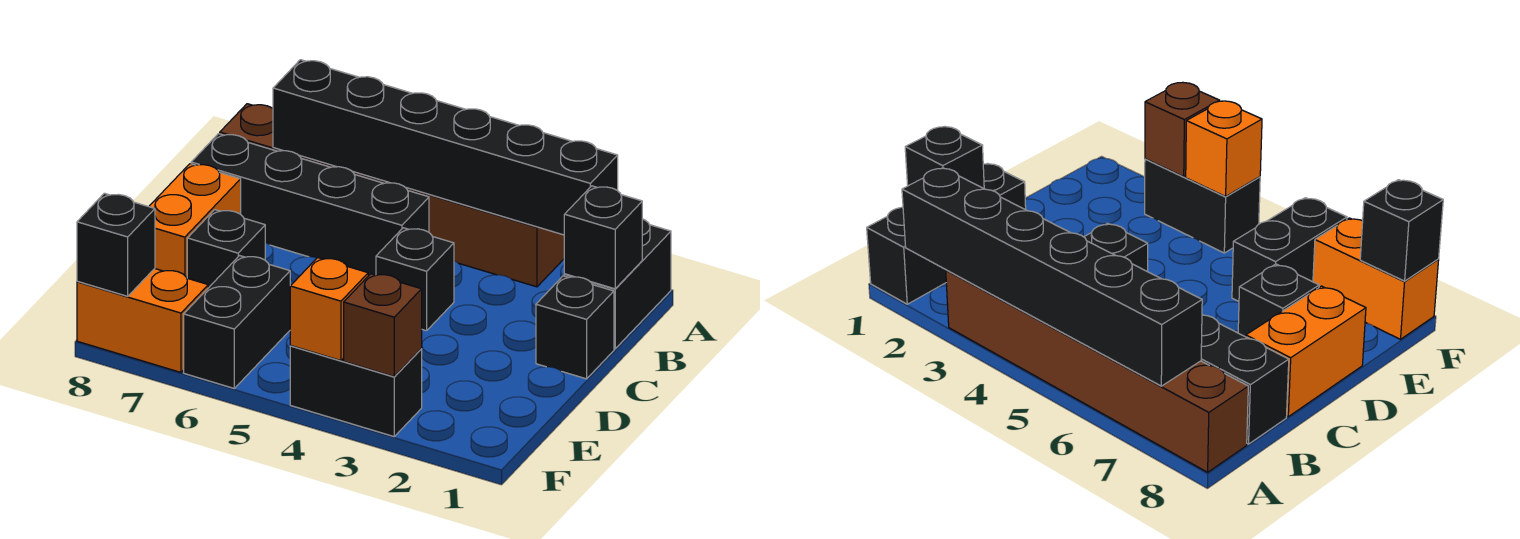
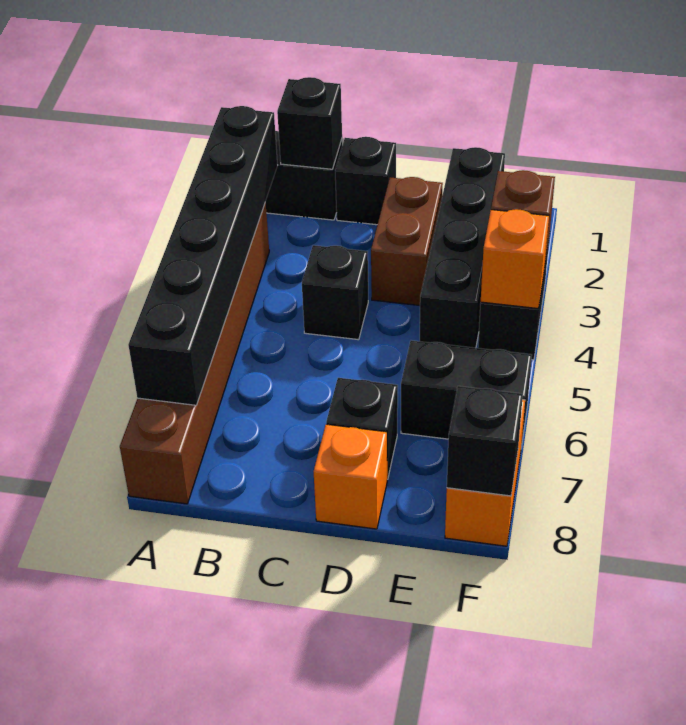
black 1x4 brick [191,134,429,275] -> black 1x4 brick moved to [420,147,505,348]
orange 1x2 brick [149,164,241,278] -> orange 1x1 brick [314,424,387,529]
none -> brown 1x2 brick [371,177,443,306]

